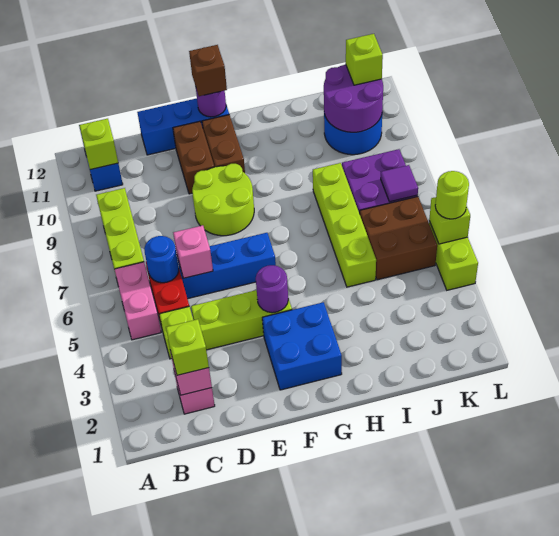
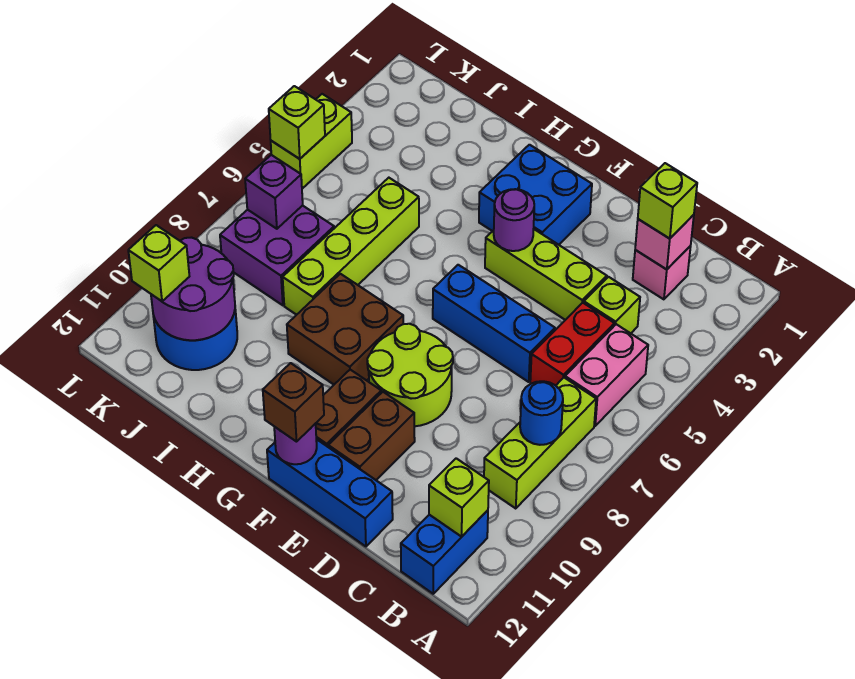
blue 1x1 round brick [144,236,179,283] -> blue 1x1 round brick moved to [520,381,563,445]
pink 1x1 brick [173,225,213,278] -> none
brown 2x2 brick [360,197,437,280] -> brown 2x2 brick moved to [287,274,403,384]
purple 1x1 tile [381,165,418,202] -> purple 1x1 brick [245,155,303,229]
lime 1x1 round brick [435,171,469,219] -> none

